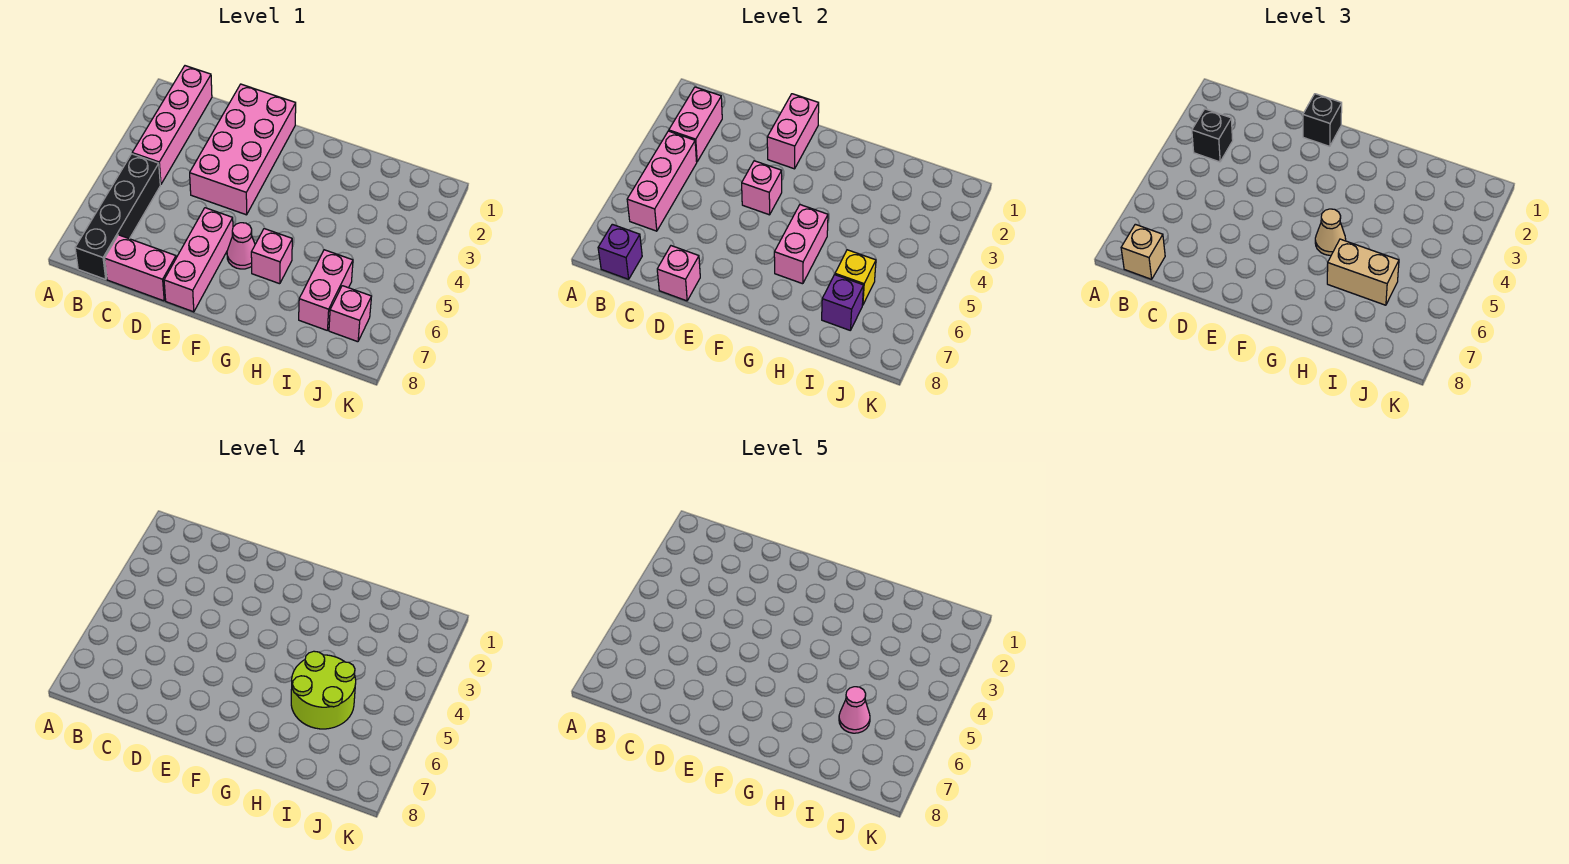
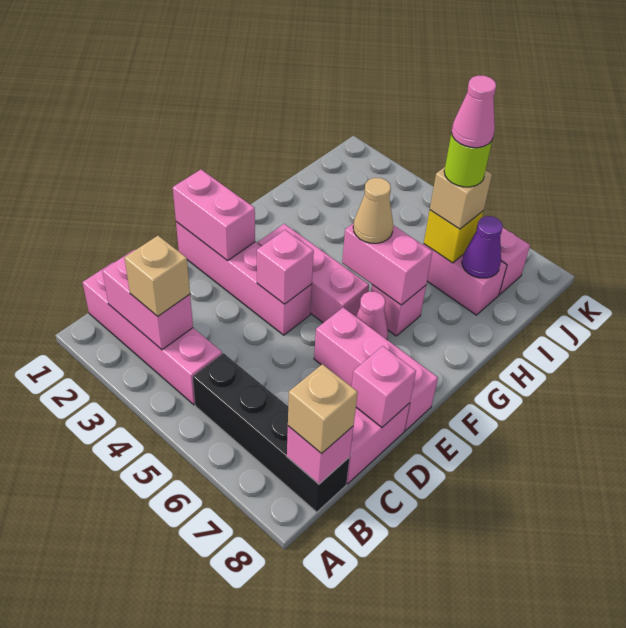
black 1x1 brick [1192,109,1233,162] -> tan 1x1 brick [125,236,190,316]
pink 1x3 brick [627,131,697,231] -> pink 1x3 brick moved to [258,224,369,323]
purple 1x1 brick [598,224,642,279] -> pink 1x1 brick [287,426,353,484]
pink 2x4 brick [190,84,296,215] -> pink 1x4 brick [176,222,312,335]
black 1x1 brick [1303,94,1342,146] -> none
lime 2x2 round brick [291,651,356,729] -> lime 1x1 round brick [444,132,492,187]
tan 1x2 brick [1327,239,1399,305] -> tan 1x1 brick [430,167,492,229]
purple 1x1 brick [822,275,864,330] -> purple 1x1 cone [462,216,503,278]

